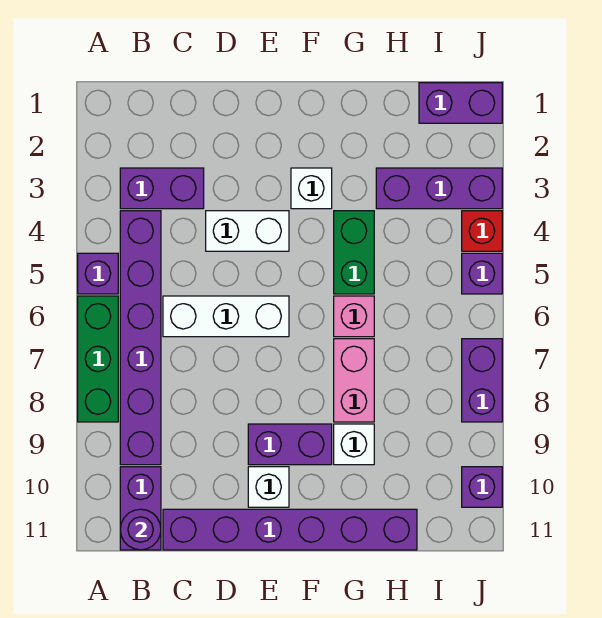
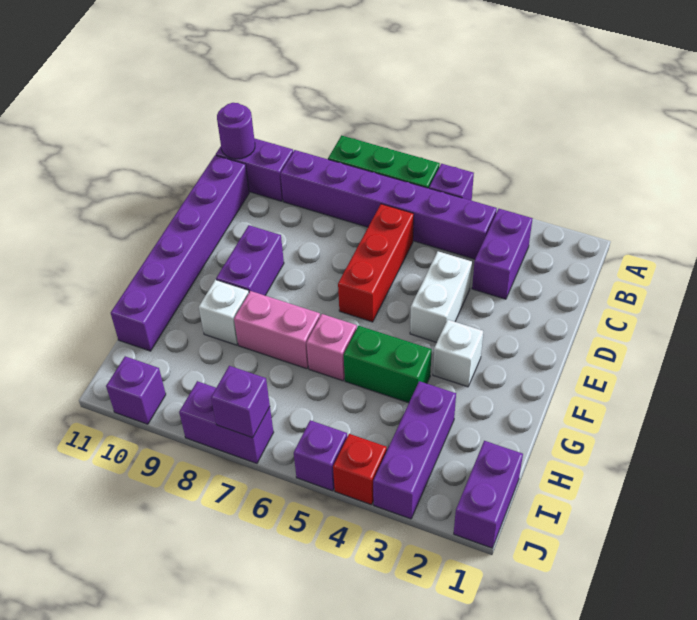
white 1x3 brick [163,296,289,337] -> red 1x3 brick [338,204,414,322]
white 1x1 brick [248,467,289,507] -> none
none -> purple 1x1 brick [211,366,270,438]

